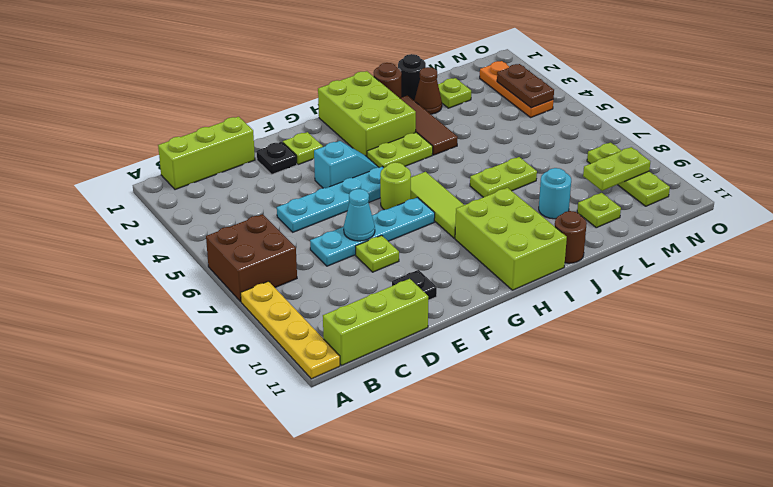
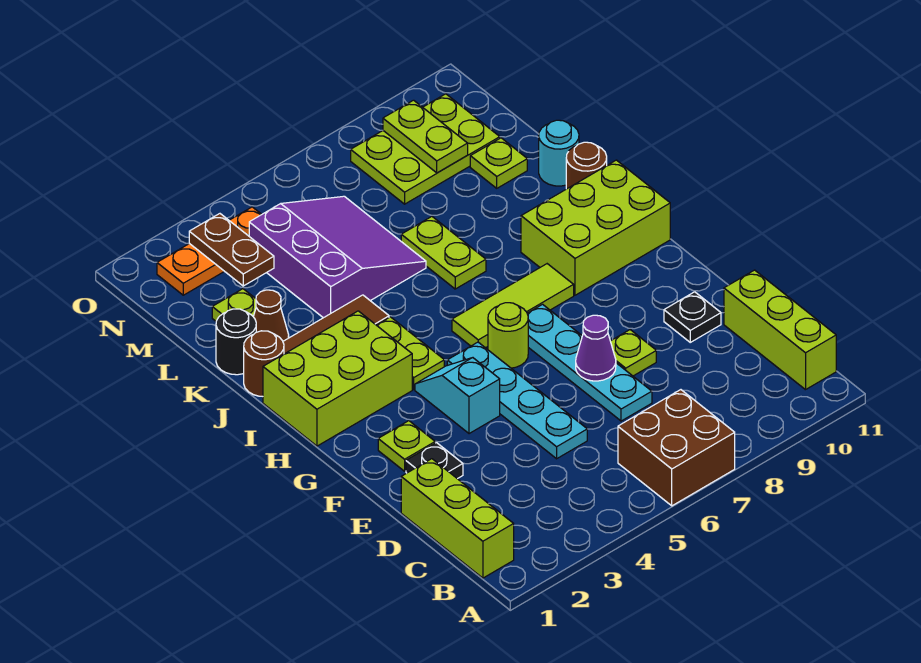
yellow 1x4 plate [241,281,340,379] -> none
cyan 1x1 cone [344,189,375,241] -> purple 1x1 cone [576,315,616,381]
none -> purple 3x3 slope [249,196,426,318]
cyan 1x1 round brick [539,168,571,219] -> cyan 1x1 round brick moved to [539,120,579,186]
brown 1x2 plate [497,64,554,108] -> brown 1x2 plate turned to [189,214,274,286]
lime 1x3 plate [587,143,670,206] -> lime 2x3 plate [351,94,500,204]

